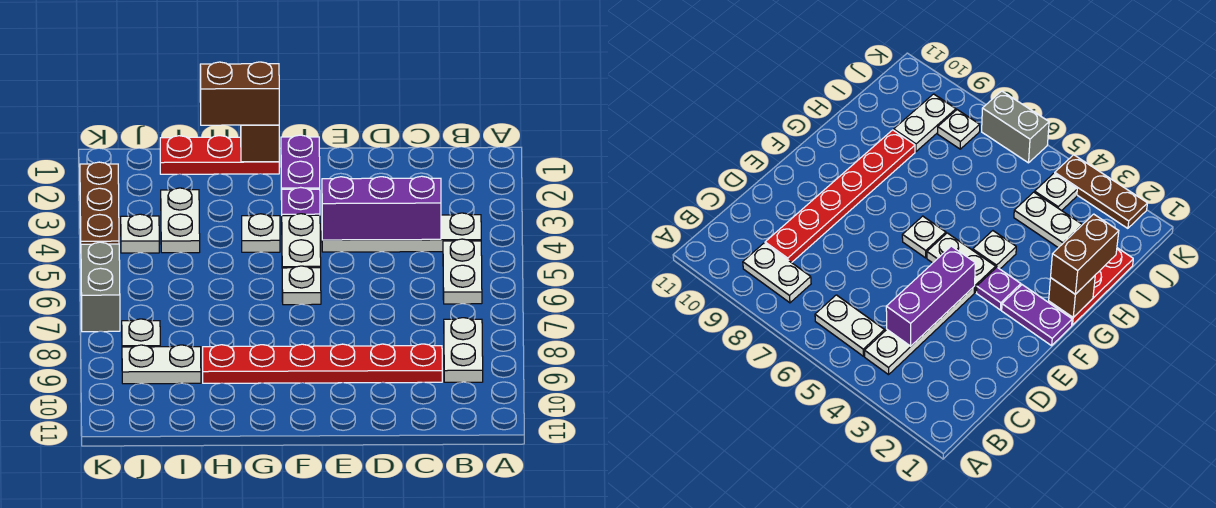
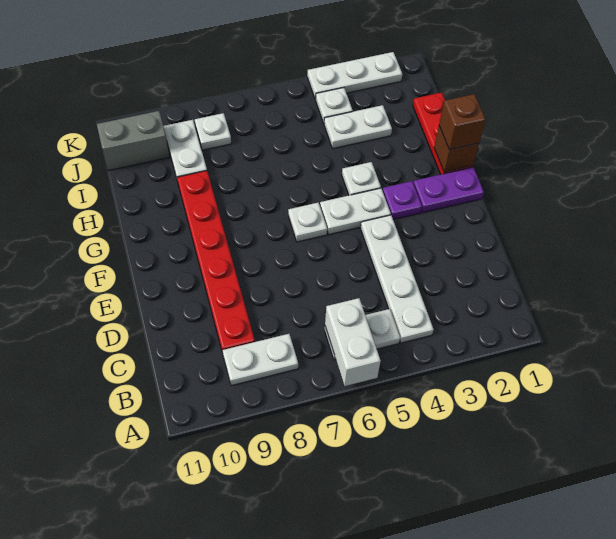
none -> white 1x2 brick [325,298,381,386]
purple 1x3 brick [322,176,441,240] -> none
brown 1x2 brick [200,62,279,125] -> brown 1x1 brick [439,94,486,150]
brown 1x3 plate [80,162,119,244] -> white 1x3 plate [307,52,402,99]
grey 1x2 brick [81,242,120,332] -> grey 1x2 brick moved to [97,111,169,171]

